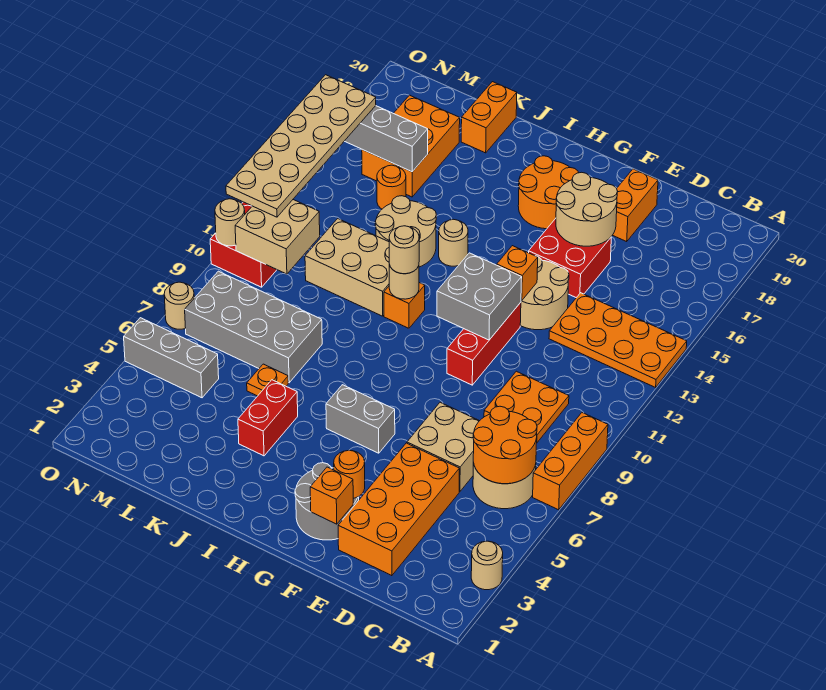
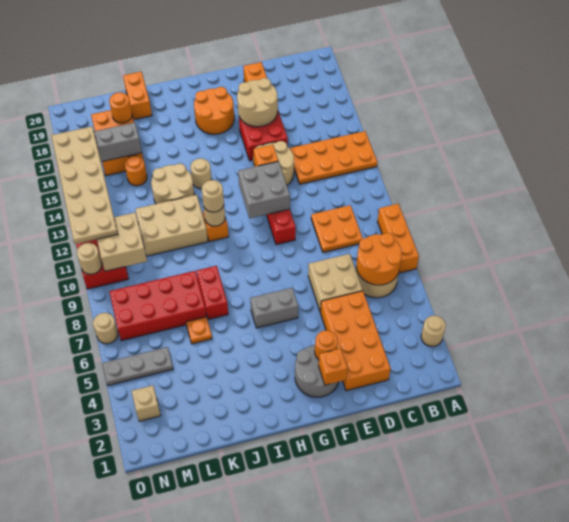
red 1x2 brick [238,380,298,456] -> red 1x2 brick moved to [197,266,228,319]
grey 2x4 brick [185,271,322,383] -> red 2x4 brick [109,271,207,341]
none -> orange 1x1 round brick [109,92,132,123]
grey 1x3 brick [124,318,219,398] -> grey 1x3 plate [102,347,173,386]
none -> tan 1x1 brick [132,385,161,421]

